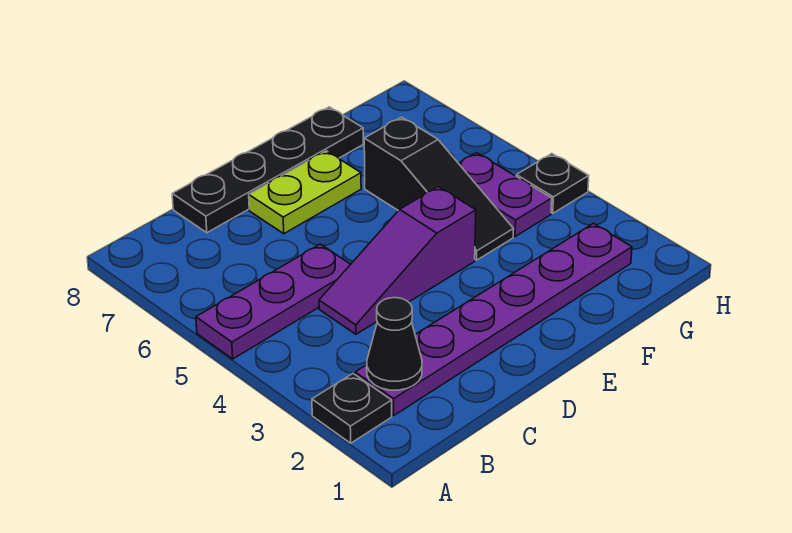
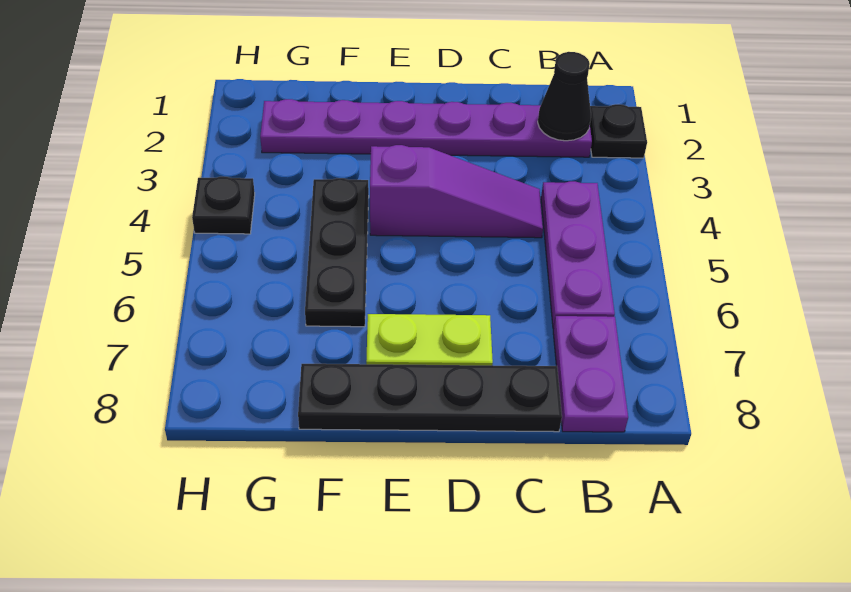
purple 1x3 plate [196,244,351,359] -> purple 1x3 plate turned to [541,181,615,329]
black 1x3 slope [364,117,514,260] -> black 1x3 plate [305,178,369,327]
purple 1x2 plate [459,153,552,237] -> purple 1x2 plate moved to [553,316,628,432]

